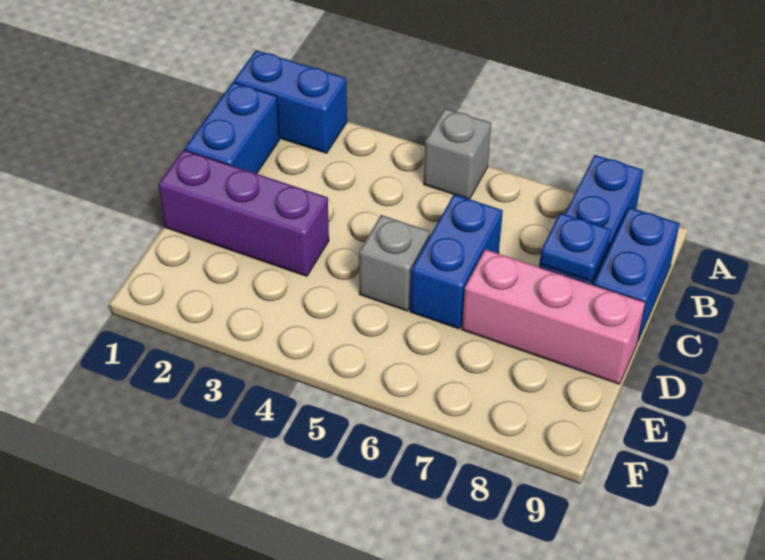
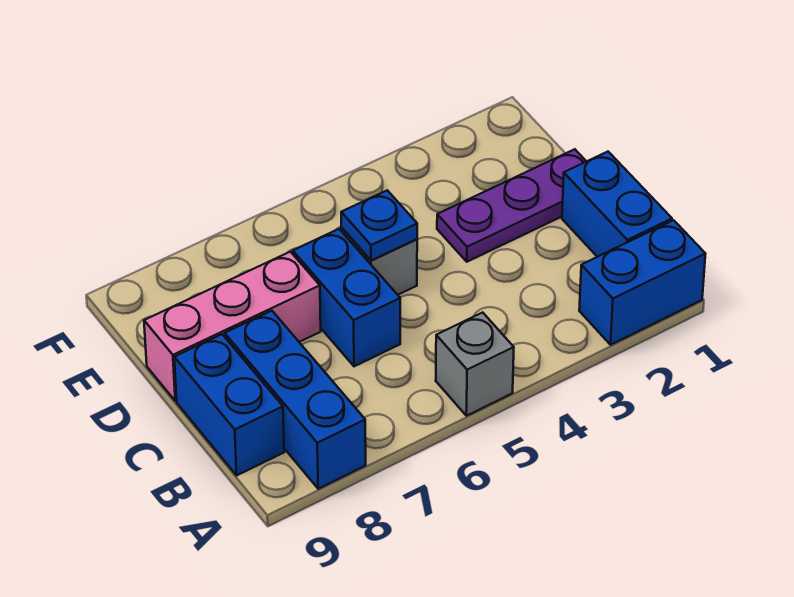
blue 1x1 plate [539,213,611,281] -> blue 1x1 plate moved to [341,190,417,260]
purple 1x3 brick [159,150,329,276] -> purple 1x3 plate [437,149,586,262]

